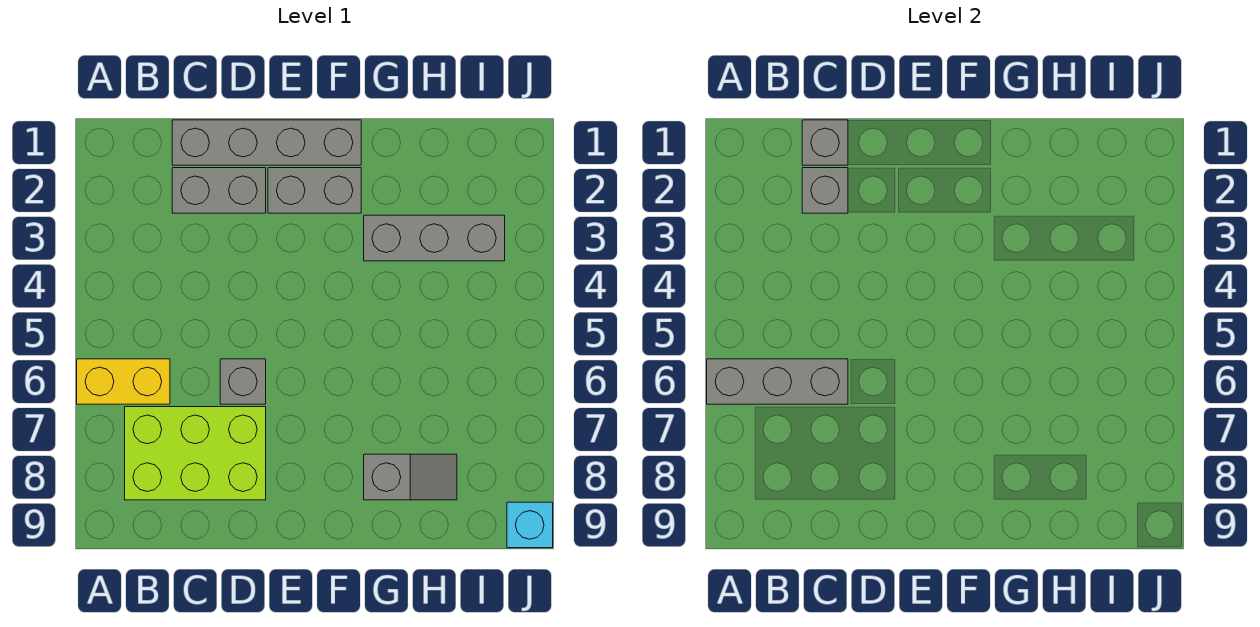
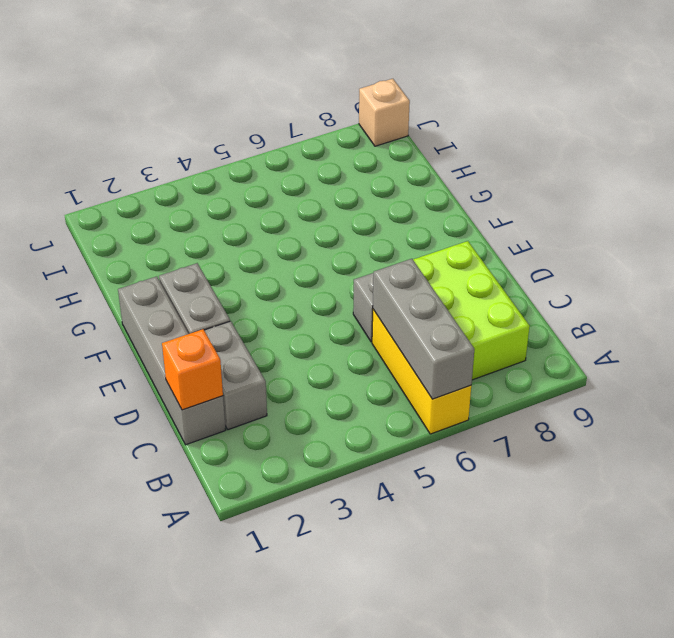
yellow 1x2 brick [77,359,170,404] -> yellow 1x3 brick [372,309,471,434]
grey 1x1 brick [802,120,848,165] -> orange 1x1 brick [162,329,223,410]
grey 1x1 brick [802,168,848,213] -> none
grey 1x3 brick [364,215,505,261] -> none
grey 1x2 slope [364,454,457,500] -> none
cyan 1x1 brick [507,502,553,548] -> tan 1x1 brick [359,79,410,146]

